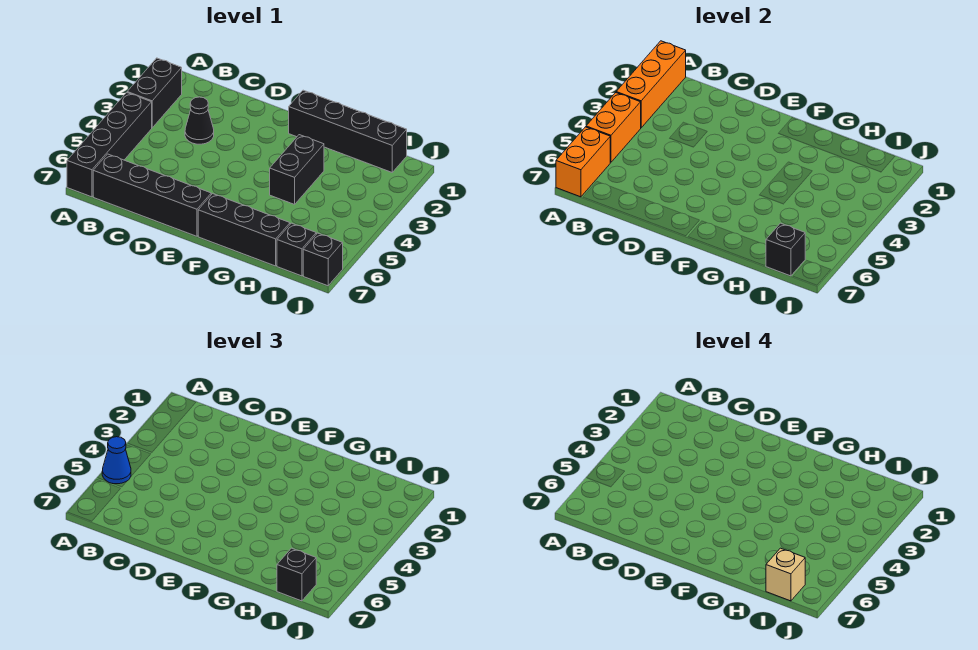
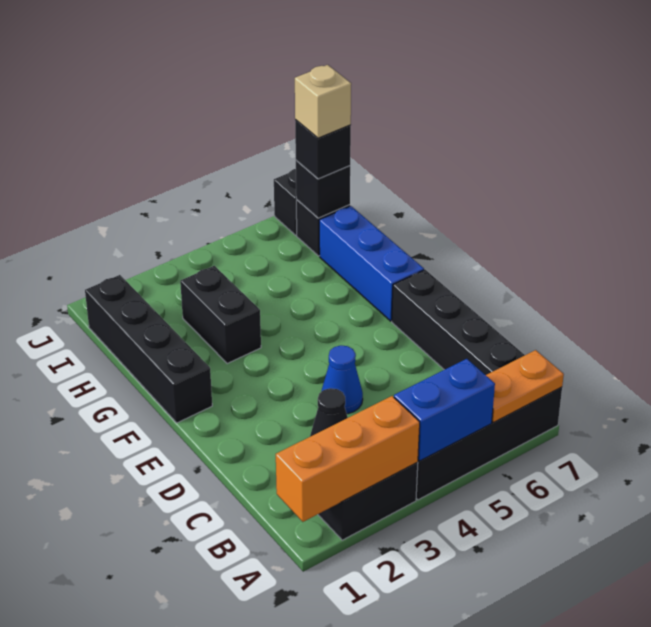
orange 1x2 brick [586,93,641,162] -> blue 1x2 brick [394,359,495,461]
blue 1x1 cone [102,437,131,484] -> blue 1x1 cone moved to [321,346,363,414]
orange 1x2 brick [556,127,610,197] -> orange 1x2 plate [486,350,564,422]
black 1x3 brick [198,194,290,266] -> blue 1x3 brick [319,206,424,321]
black 1x2 brick [270,135,324,204] -> black 1x2 brick turned to [180,266,261,364]

